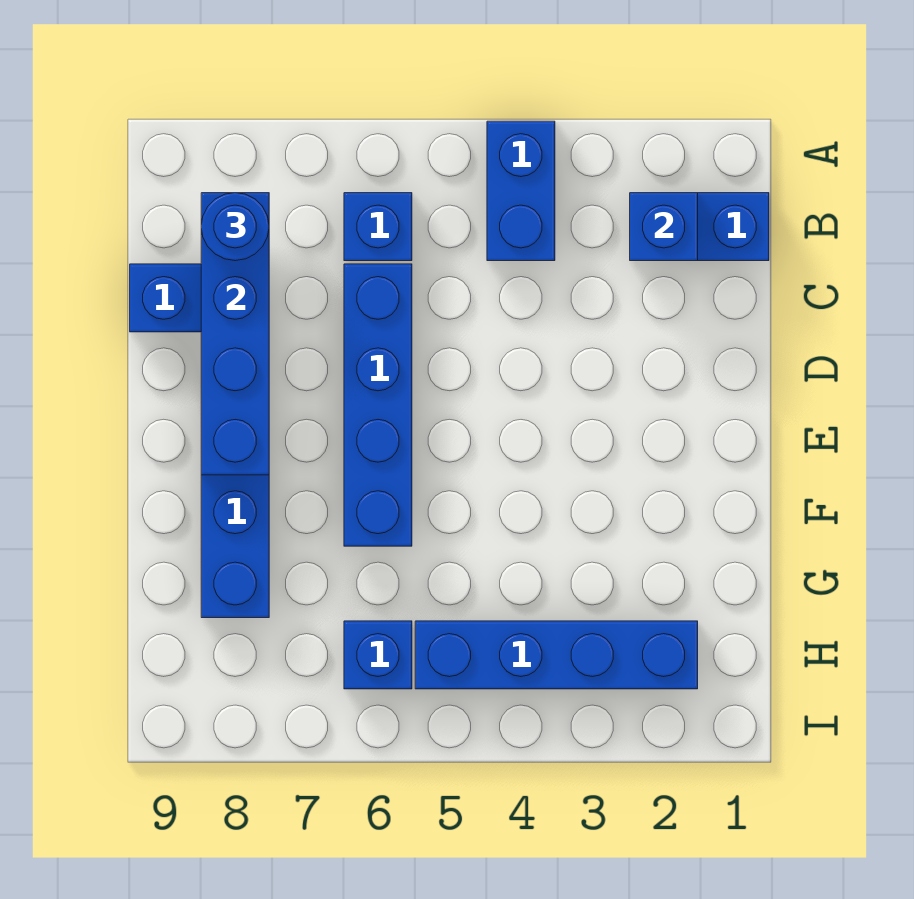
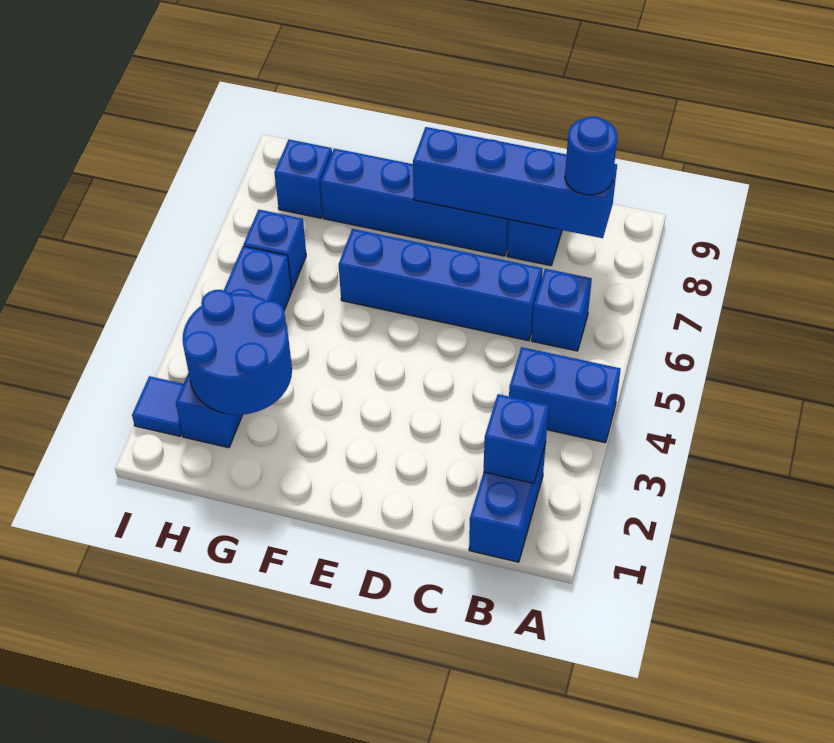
none -> blue 2x2 round brick [183,290,292,415]
none -> blue 1x1 brick [274,139,332,218]
none -> blue 1x1 tile [132,376,183,437]

